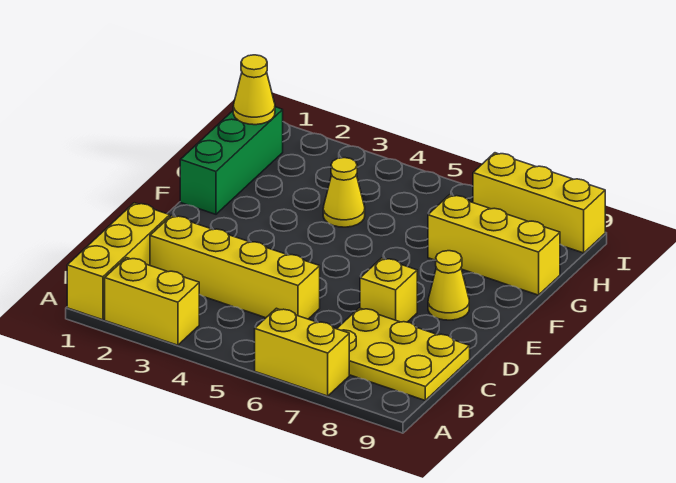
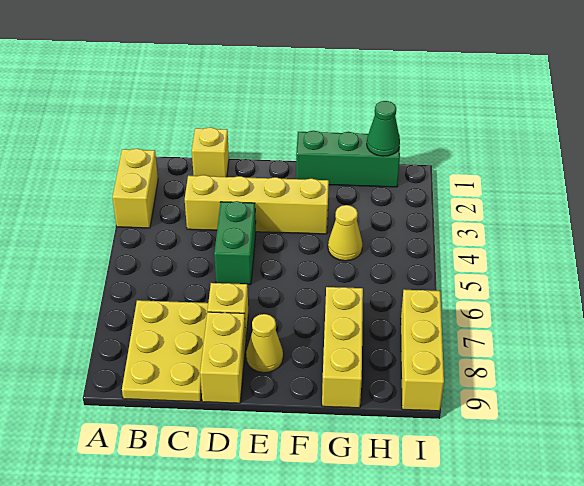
yellow 1x3 brick [67,203,170,320] -> yellow 1x1 brick [192,127,229,177]
yellow 1x2 brick [255,308,349,396] -> yellow 1x2 brick moved to [200,312,246,403]
yellow 1x4 brick [150,215,320,319] -> yellow 1x4 brick turned to [185,175,329,234]
none -> green 1x2 brick [214,201,256,285]
yellow 1x1 cone [233,55,275,125] -> green 1x1 cone [367,101,400,156]

